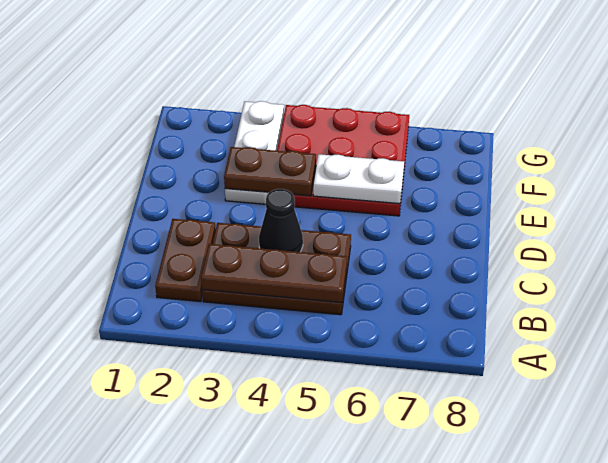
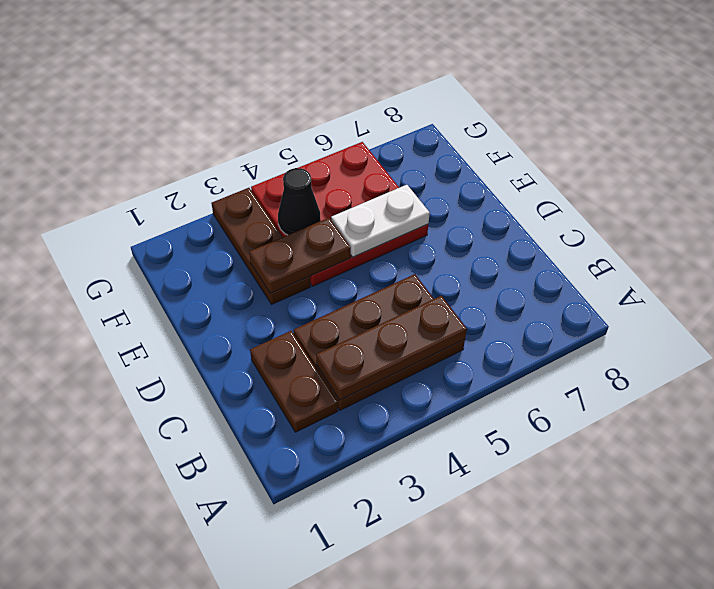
black 1x1 cone [259,189,303,252] -> black 1x1 cone moved to [278,168,321,235]
white 1x3 plate [225,101,284,204] -> brown 1x3 plate [211,188,311,304]

